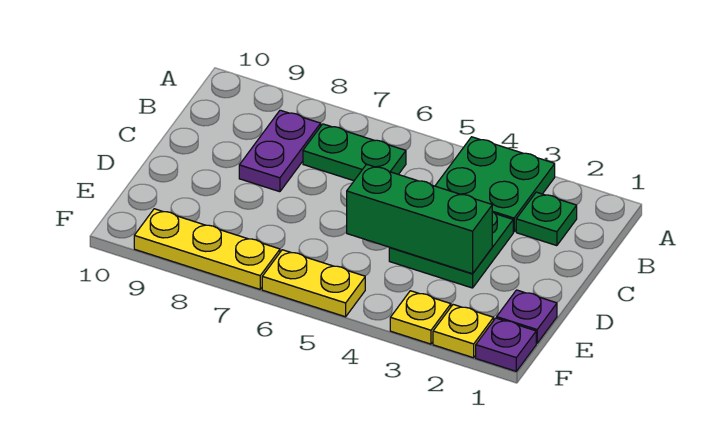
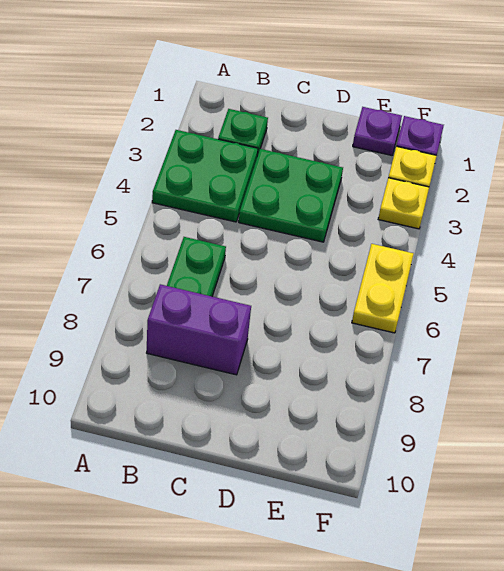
purple 1x2 plate [239,110,321,192] -> purple 1x2 brick [147,284,251,375]
green 1x3 brick [347,164,492,274] -> none
yellow 1x3 plate [134,209,280,289] -> none

